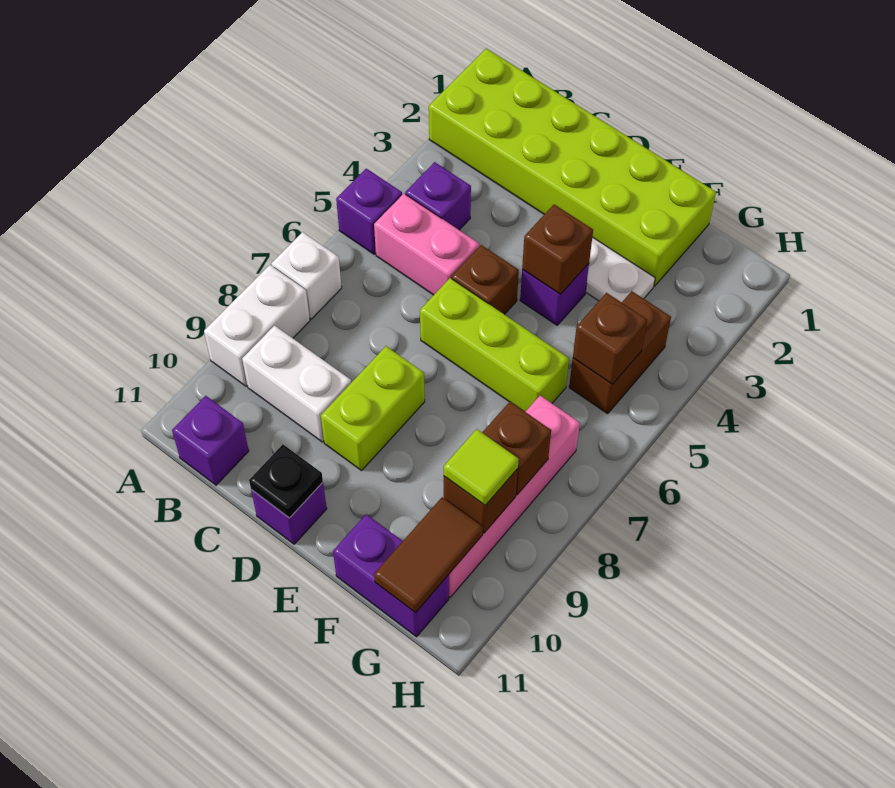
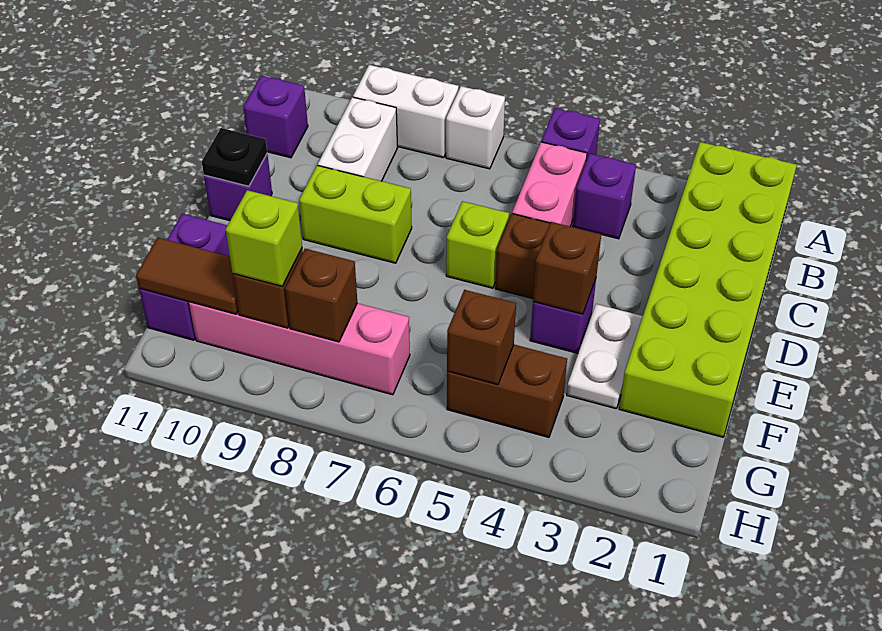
lime 1x3 brick [420,278,569,412] -> lime 1x1 brick [446,201,509,288]
lime 1x1 tile [444,429,519,505] -> lime 1x1 brick [226,190,302,286]

